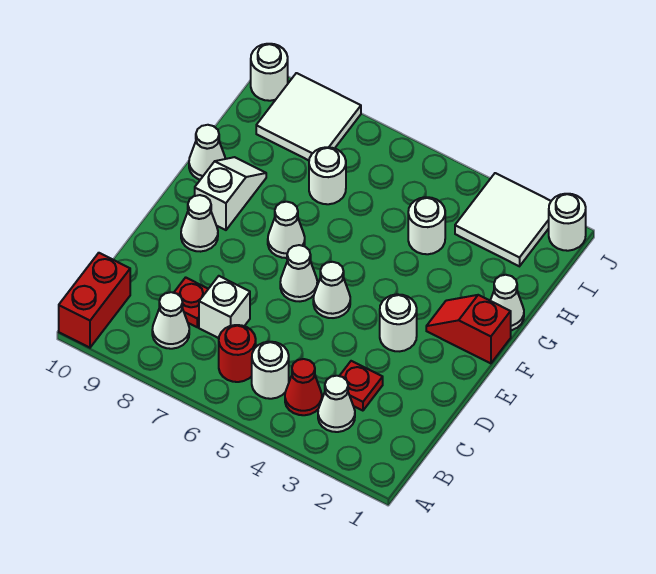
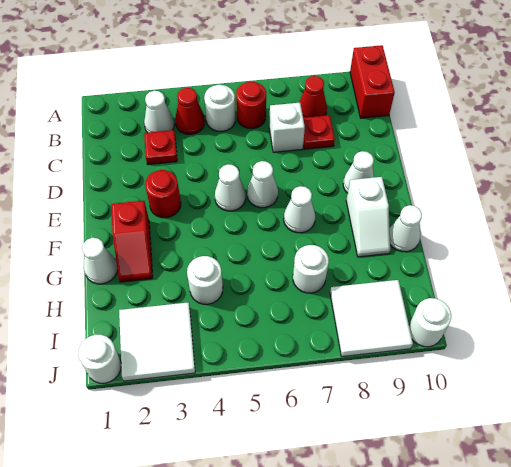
white 1x1 cone [152,292,189,349] -> red 1x1 cone [299,76,327,118]
white 1x1 round brick [380,294,417,351] -> red 1x1 round brick [145,170,181,218]
red 1x2 slope [426,295,511,363] -> red 1x2 slope turned to [111,201,153,282]

